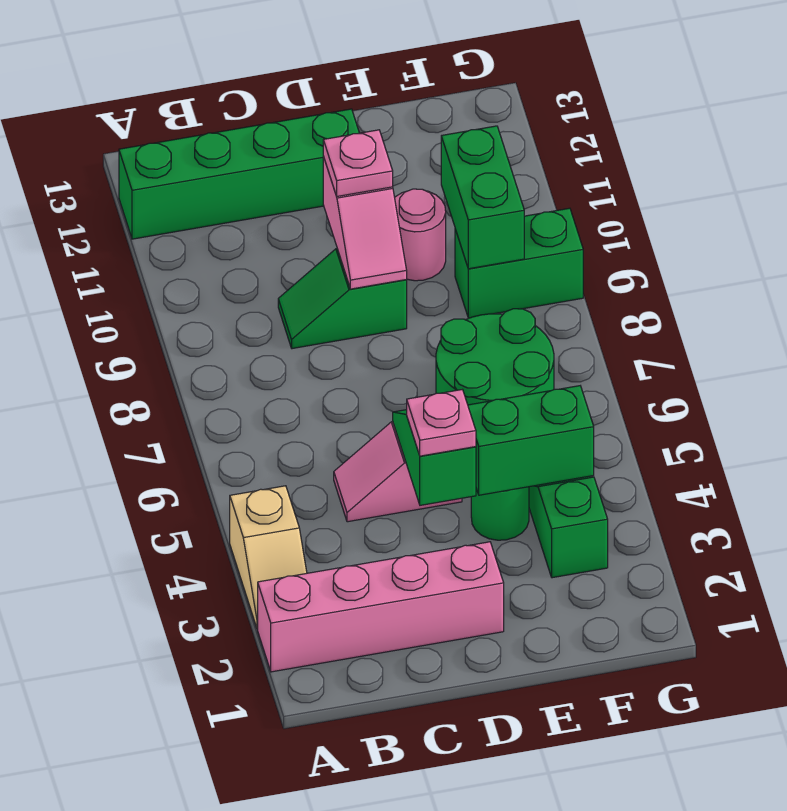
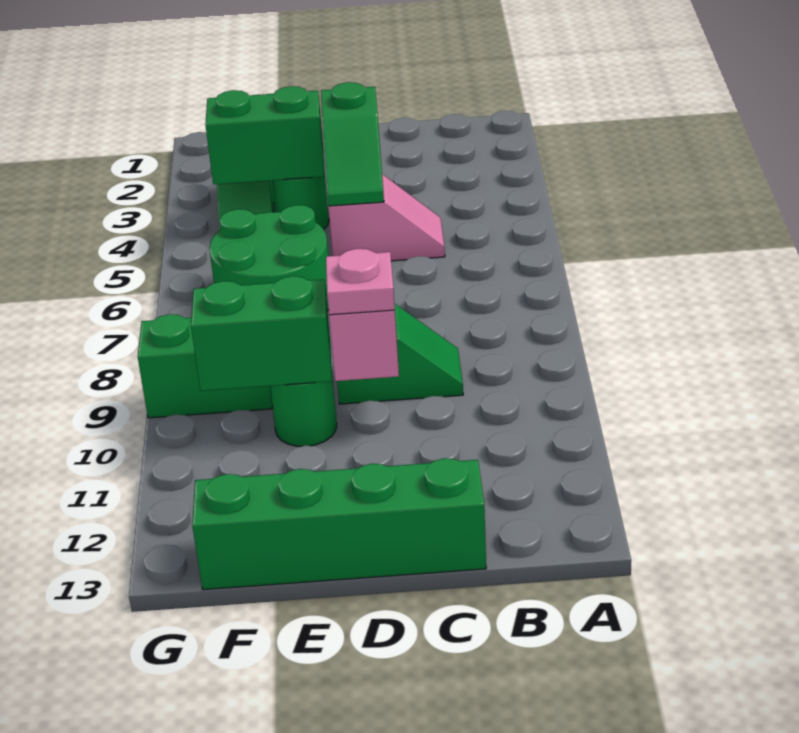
pink 1x4 brick [258,542,504,672] -> none
tan 1x2 slope [230,486,307,629] -> none
green 1x4 brick [119,109,359,239] -> green 1x4 brick moved to [192,458,486,590]
pink 1x1 plate [406,390,476,456] -> none
pink 1x1 round brick [395,189,446,281] -> green 1x1 round brick [270,367,337,446]
green 1x2 brick [441,126,524,269] -> green 1x2 brick turned to [191,276,332,391]

